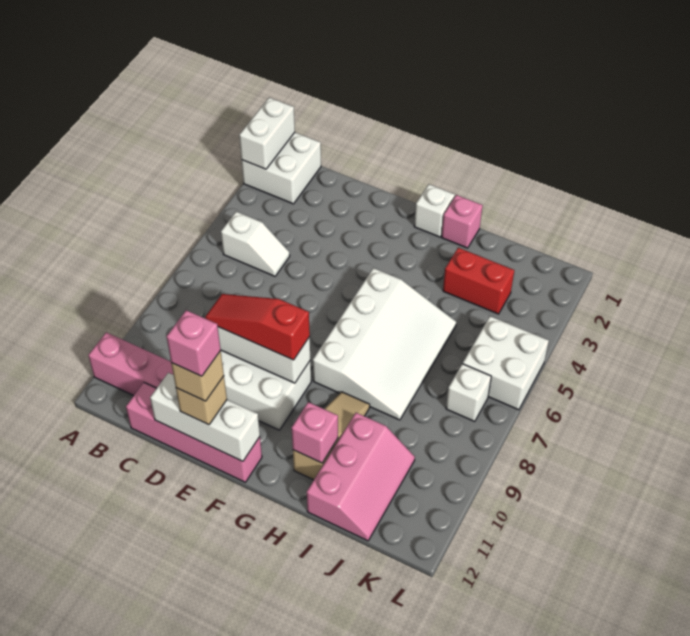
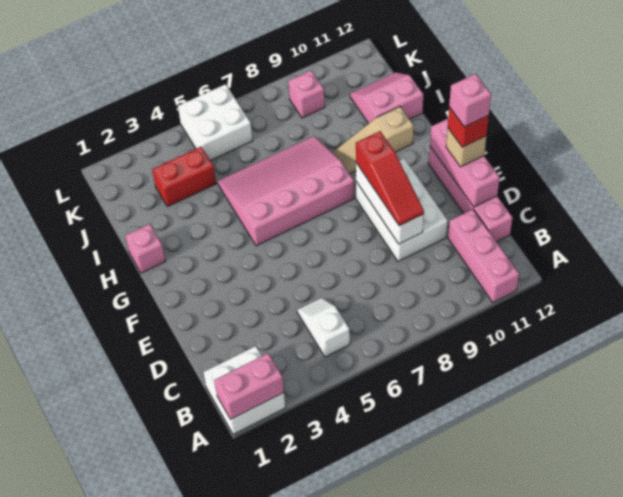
white 1x2 brick [239,98,295,169] -> pink 1x2 brick [214,353,284,419]
white 1x3 brick [150,373,260,461] -> pink 1x3 brick [430,119,500,207]
tan 1x1 brick [171,351,224,401] -> red 1x1 brick [448,107,489,147]
white 1x1 brick [414,184,455,237] -> none
white 3x4 slope [313,268,456,420] -> pink 3x4 slope [218,136,354,246]
pink 1x1 brick [292,402,338,463] -> pink 1x1 brick moved to [288,71,325,118]
red 1x2 brick [443,248,514,314] -> red 1x2 brick turned to [152,147,216,207]
pink 2x3 slope [307,413,415,541] -> pink 2x2 slope [350,72,424,124]
white 1x1 brick [446,364,491,422] -> none

